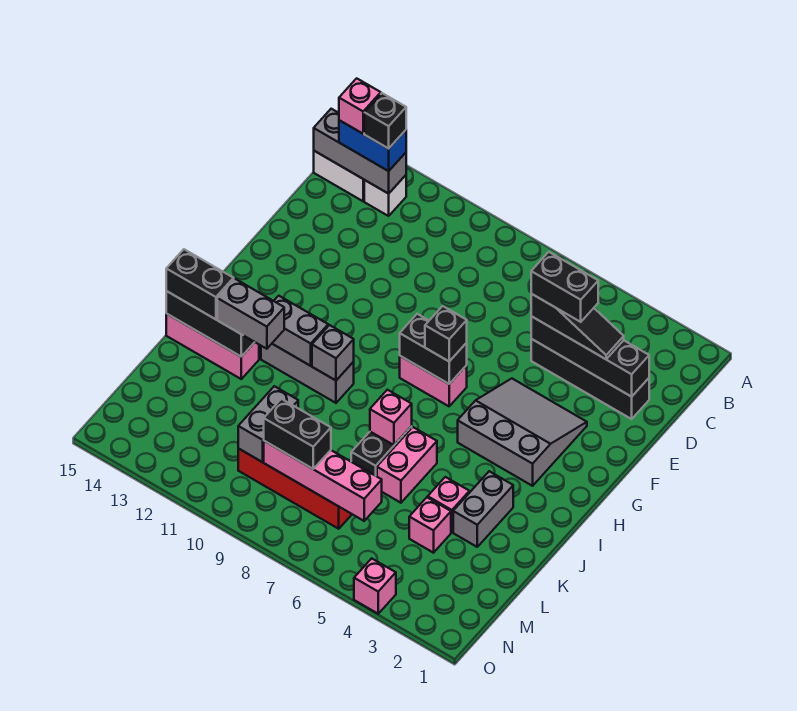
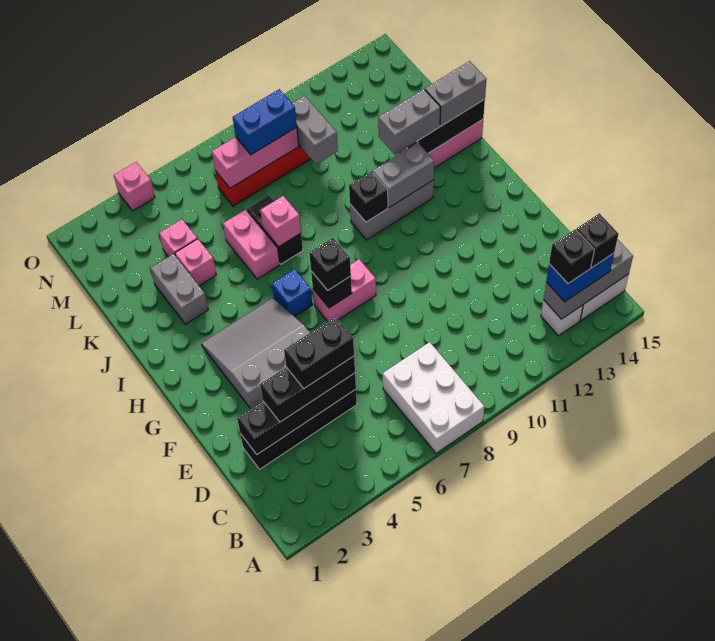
none -> white 2x3 brick [383,342,484,453]
pink 1x1 brick [339,78,381,134] -> black 1x1 brick [576,213,619,267]
black 1x3 slope [531,294,624,359] -> black 1x3 brick [260,356,355,422]
grey 3x3 slope [458,379,587,486] -> grey 3x3 slope turned to [202,298,310,409]
black 1x2 brick [400,314,467,384] -> black 1x1 brick [311,271,352,308]
none -> blue 1x1 brick [272,269,312,317]
grey 1x1 brick [312,325,354,380] -> black 1x1 brick [349,171,388,222]
black 1x2 brick [166,249,234,319] -> grey 1x2 brick [425,61,486,126]
pink 1x4 brick [264,441,382,521] -> pink 1x3 brick [212,127,299,188]
black 1x2 brick [264,399,331,469] -> blue 1x2 brick [233,89,297,155]

